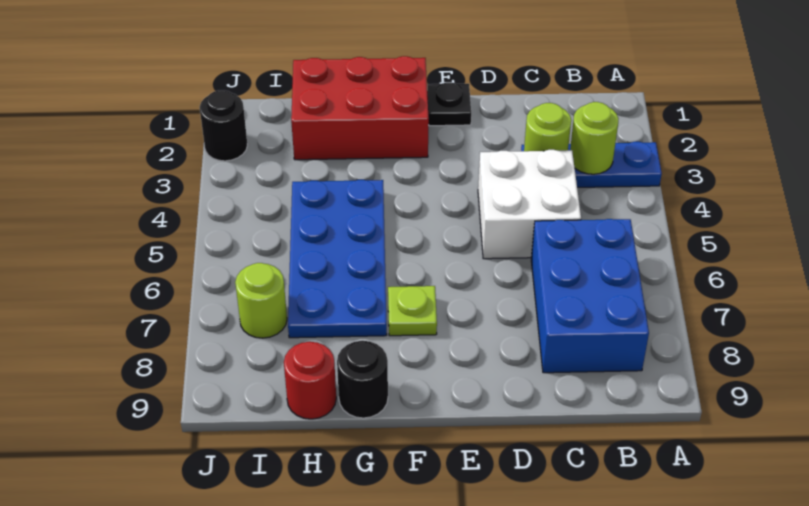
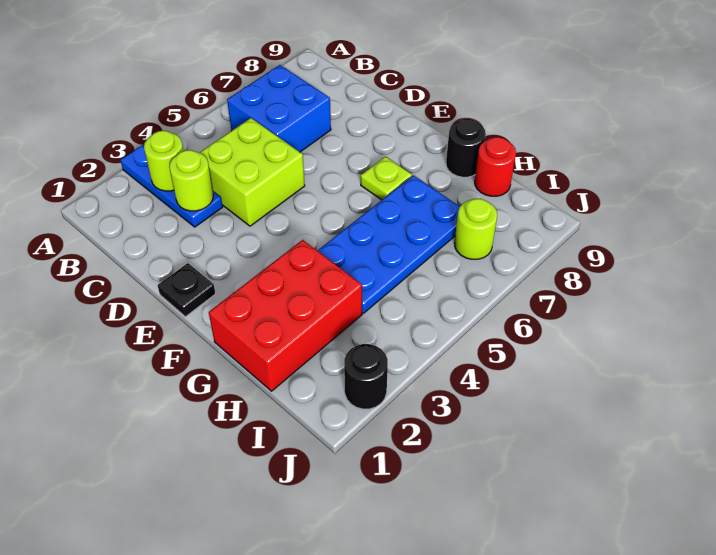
blue 2x3 brick [531,219,649,373] -> blue 2x2 brick [227,65,331,152]
white 2x2 brick [478,150,581,259] -> lime 2x2 brick [200,118,305,226]
red 2x3 brick [291,56,429,160] -> red 2x3 brick turned to [209,240,362,391]

